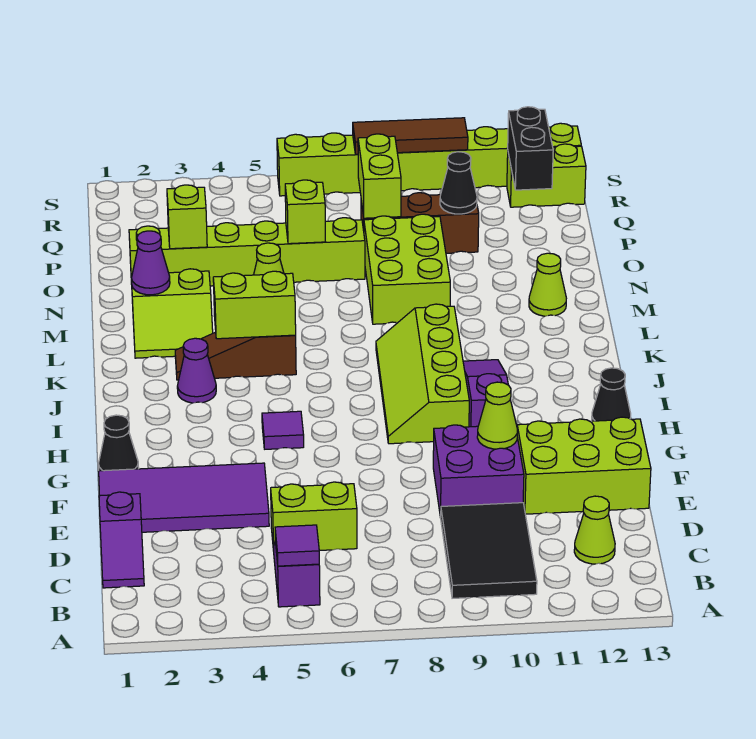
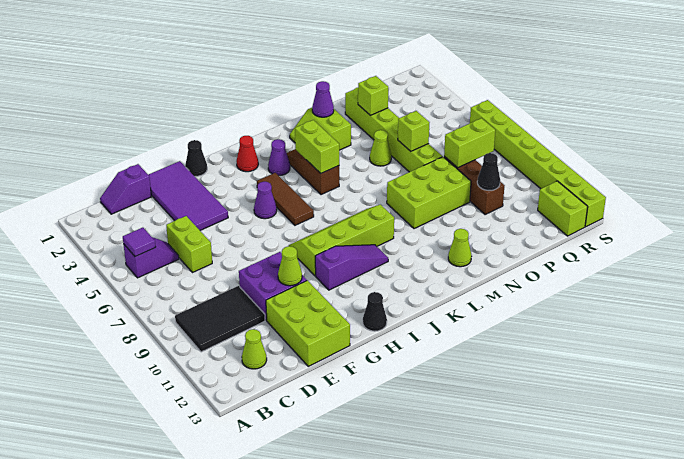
purple 1x1 tile [262,411,304,449] -> purple 1x1 cone [254,182,277,219]
none -> red 1x1 cone [236,136,258,172]
black 1x2 brick [508,107,553,190] -> none
brown 1x3 tile [353,118,468,154] -> brown 1x3 tile moved to [257,173,314,225]

